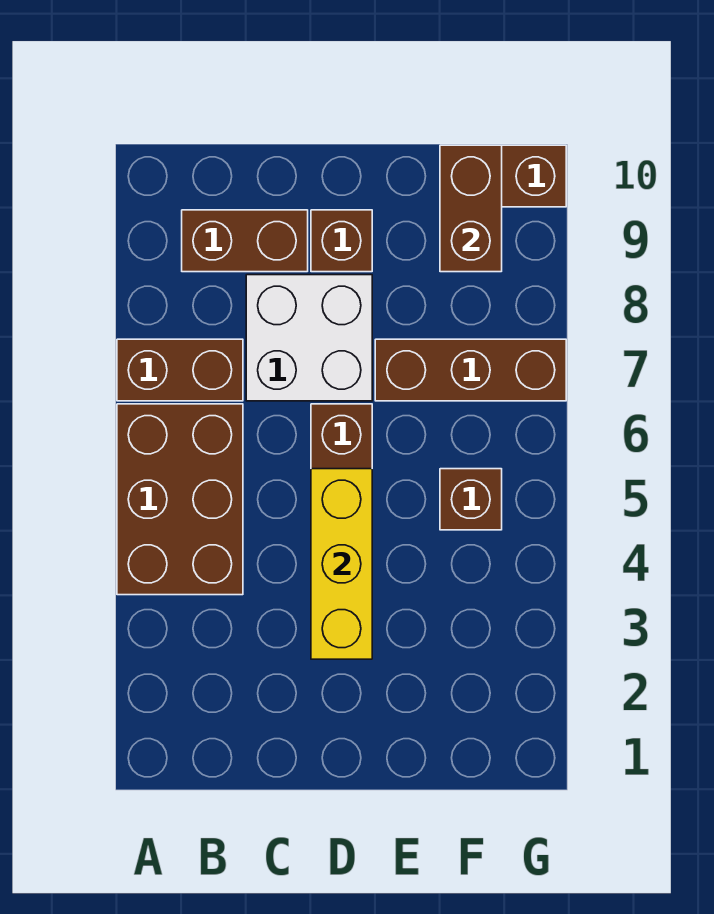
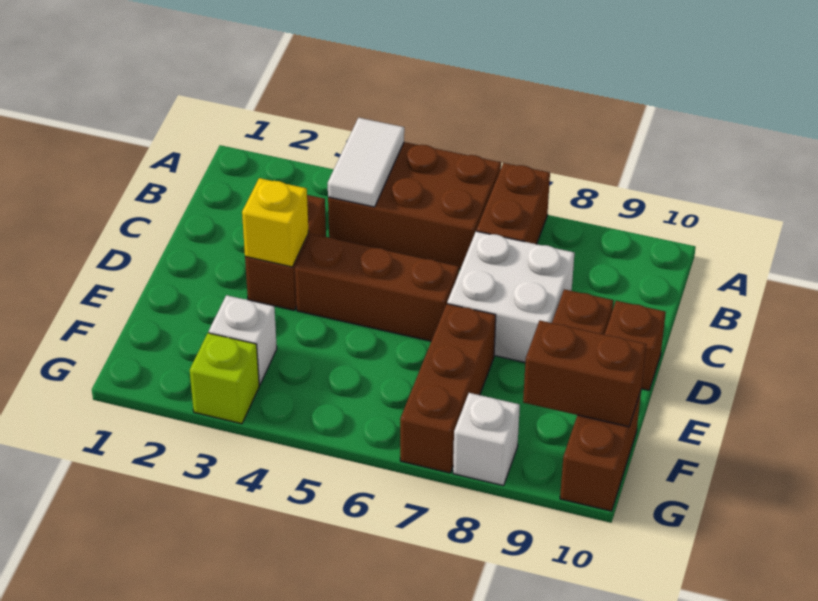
none -> white 1x2 tile [328,118,404,207]
brown 1x2 brick [182,210,308,272] -> brown 1x2 brick moved to [245,195,326,310]
yellow 1x3 brick [311,469,372,659] -> yellow 1x1 brick [242,178,309,267]
none -> white 1x1 brick [209,295,277,385]
brown 1x1 brick [440,469,502,530] -> brown 1x1 brick moved to [604,301,666,390]
none -> lime 1x1 brick [190,333,259,424]
none -> white 1x1 brick [453,393,520,486]

